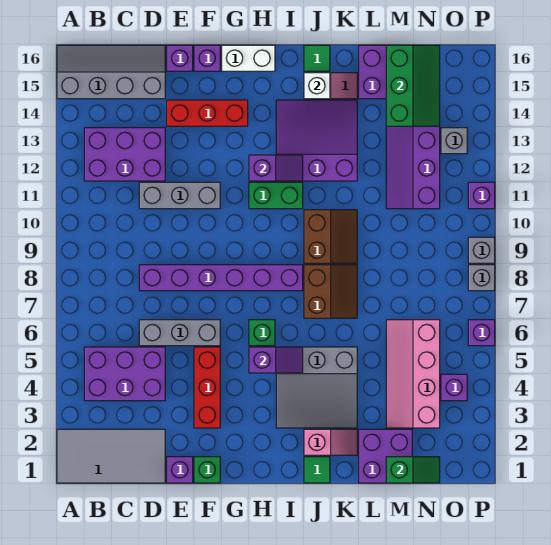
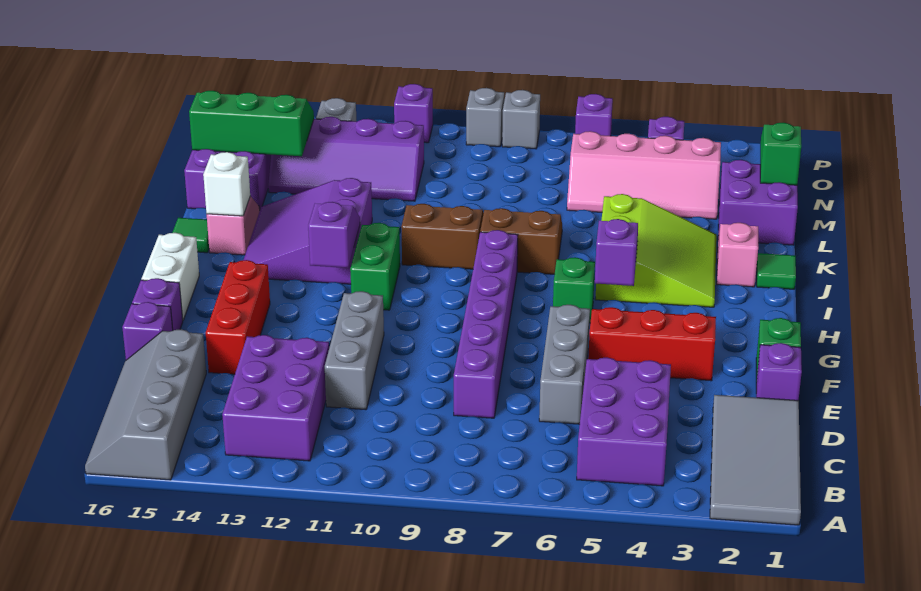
grey 3x3 slope [276,347,357,428] -> lime 3x3 slope [595,194,717,307]

